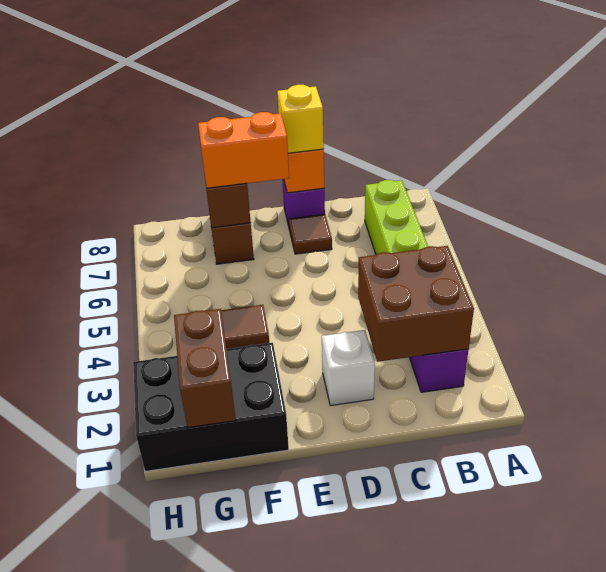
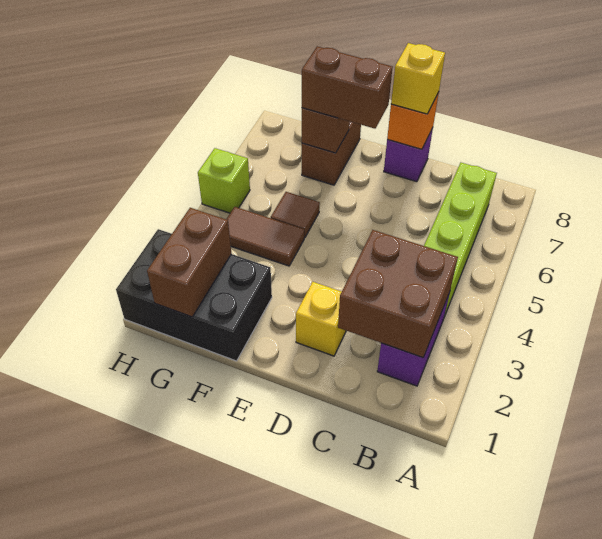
white 1x1 brick [322,330,375,406] -> yellow 1x1 brick [296,282,346,356]
brown 1x1 tile [289,214,332,254] -> brown 1x1 tile moved to [271,192,320,238]
orange 1x2 brick [198,112,289,188] -> brown 1x2 brick [302,46,393,129]
none -> lime 1x1 brick [198,148,250,213]

